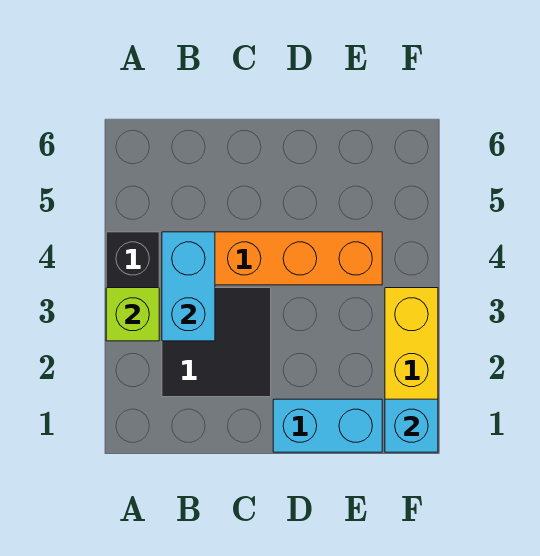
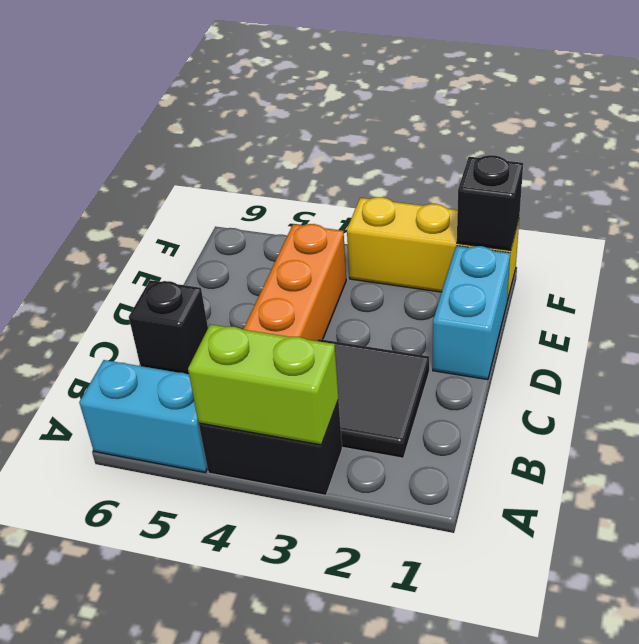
lime 1x1 brick [106,288,159,341] -> lime 1x2 brick [188,324,339,445]
cyan 1x2 brick [162,232,215,341] -> cyan 1x2 brick moved to [79,360,208,473]
none -> black 1x1 brick [129,280,208,374]
cyan 1x1 brick [385,399,438,452] -> black 1x1 brick [457,155,523,250]

